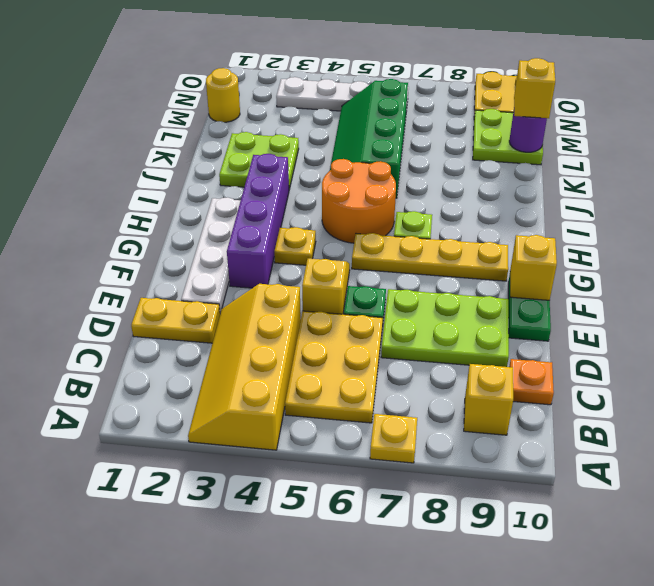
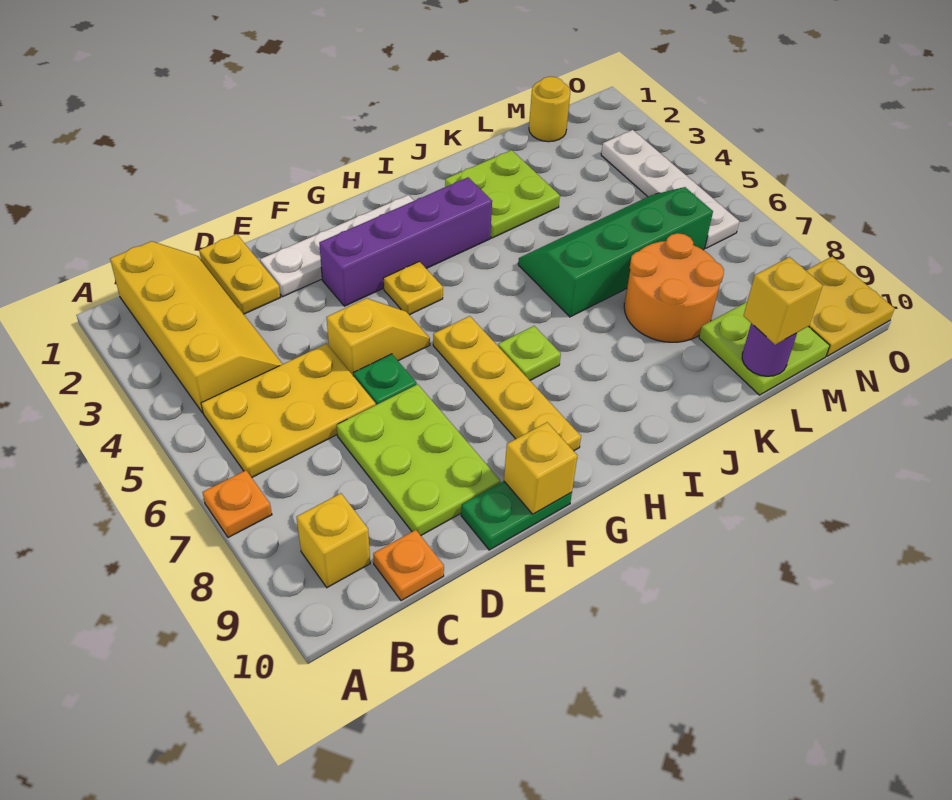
yellow 2x4 slope [188,284,301,450] -> yellow 2x4 slope turned to [110,241,282,413]
yellow 1x1 plate [370,414,417,463] -> orange 1x1 plate [203,470,272,538]
orange 2x2 round brick [322,159,396,243] -> orange 2x2 round brick moved to [624,233,724,342]

